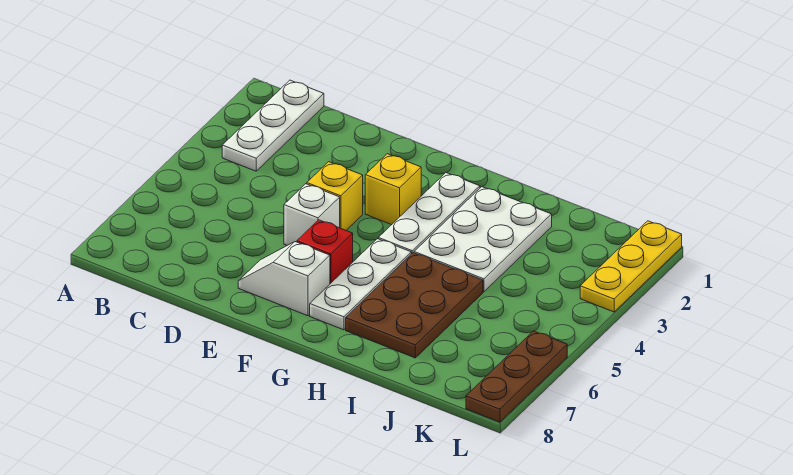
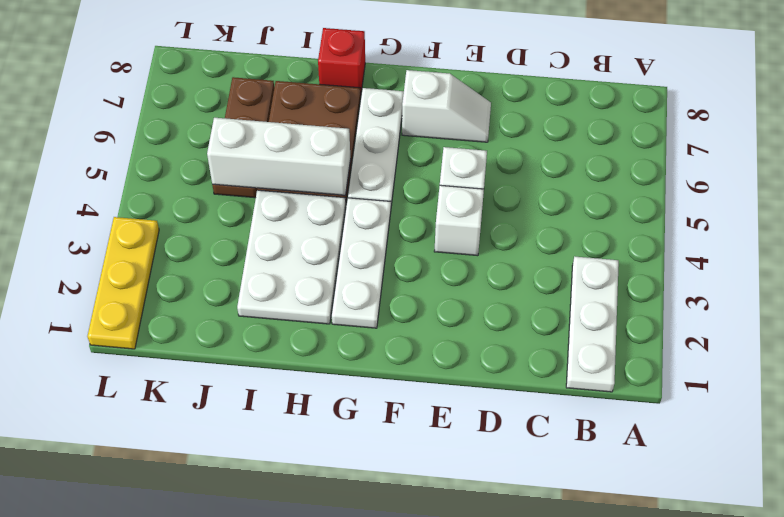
yellow 1x1 brick [307,162,363,230] -> white 1x1 brick [434,185,484,256]
yellow 1x1 brick [365,154,421,225] -> none
red 1x1 brick [297,220,353,284] -> red 1x1 brick moved to [318,28,365,92]
none -> white 1x3 brick [207,118,351,195]
brown 1x3 plate [466,331,567,422] -> brown 1x3 plate moved to [212,77,274,198]

